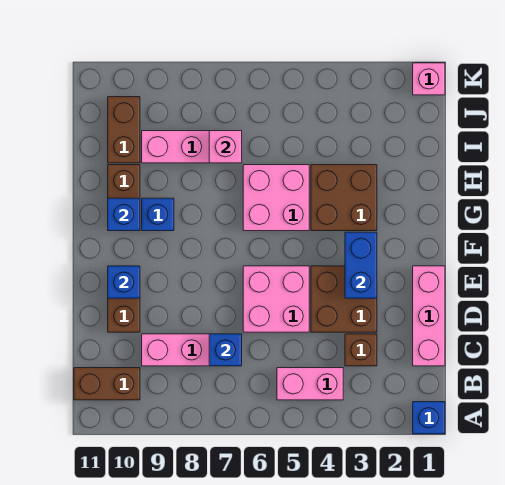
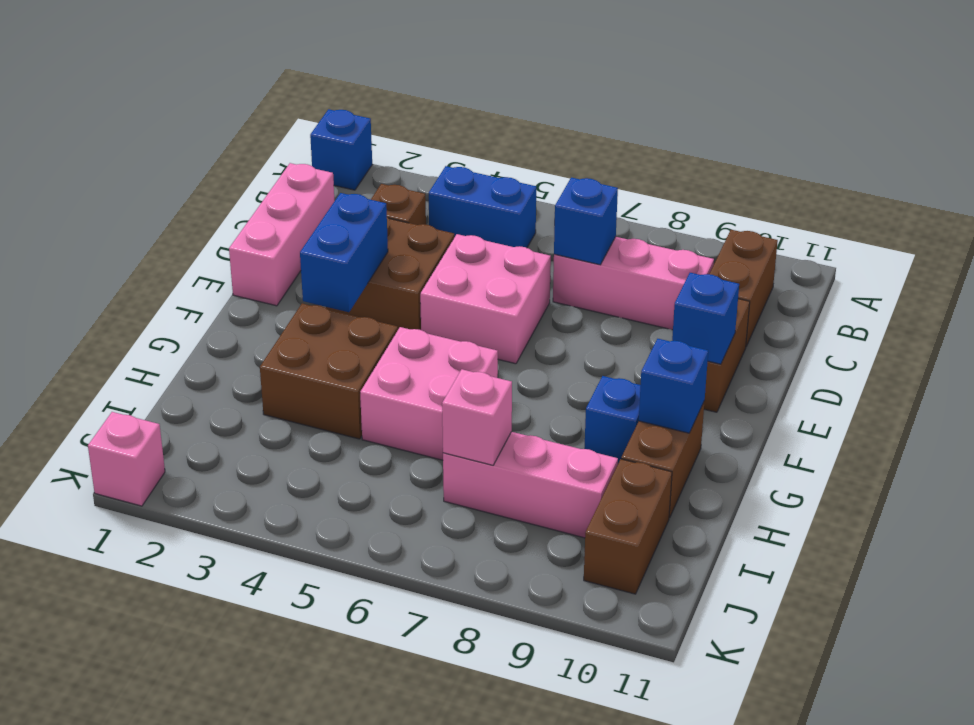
pink 1x2 brick [277,368,343,400] -> blue 1x2 brick [429,166,536,248]
brown 1x2 brick [74,368,140,400] -> brown 1x2 brick turned to [710,230,778,346]

